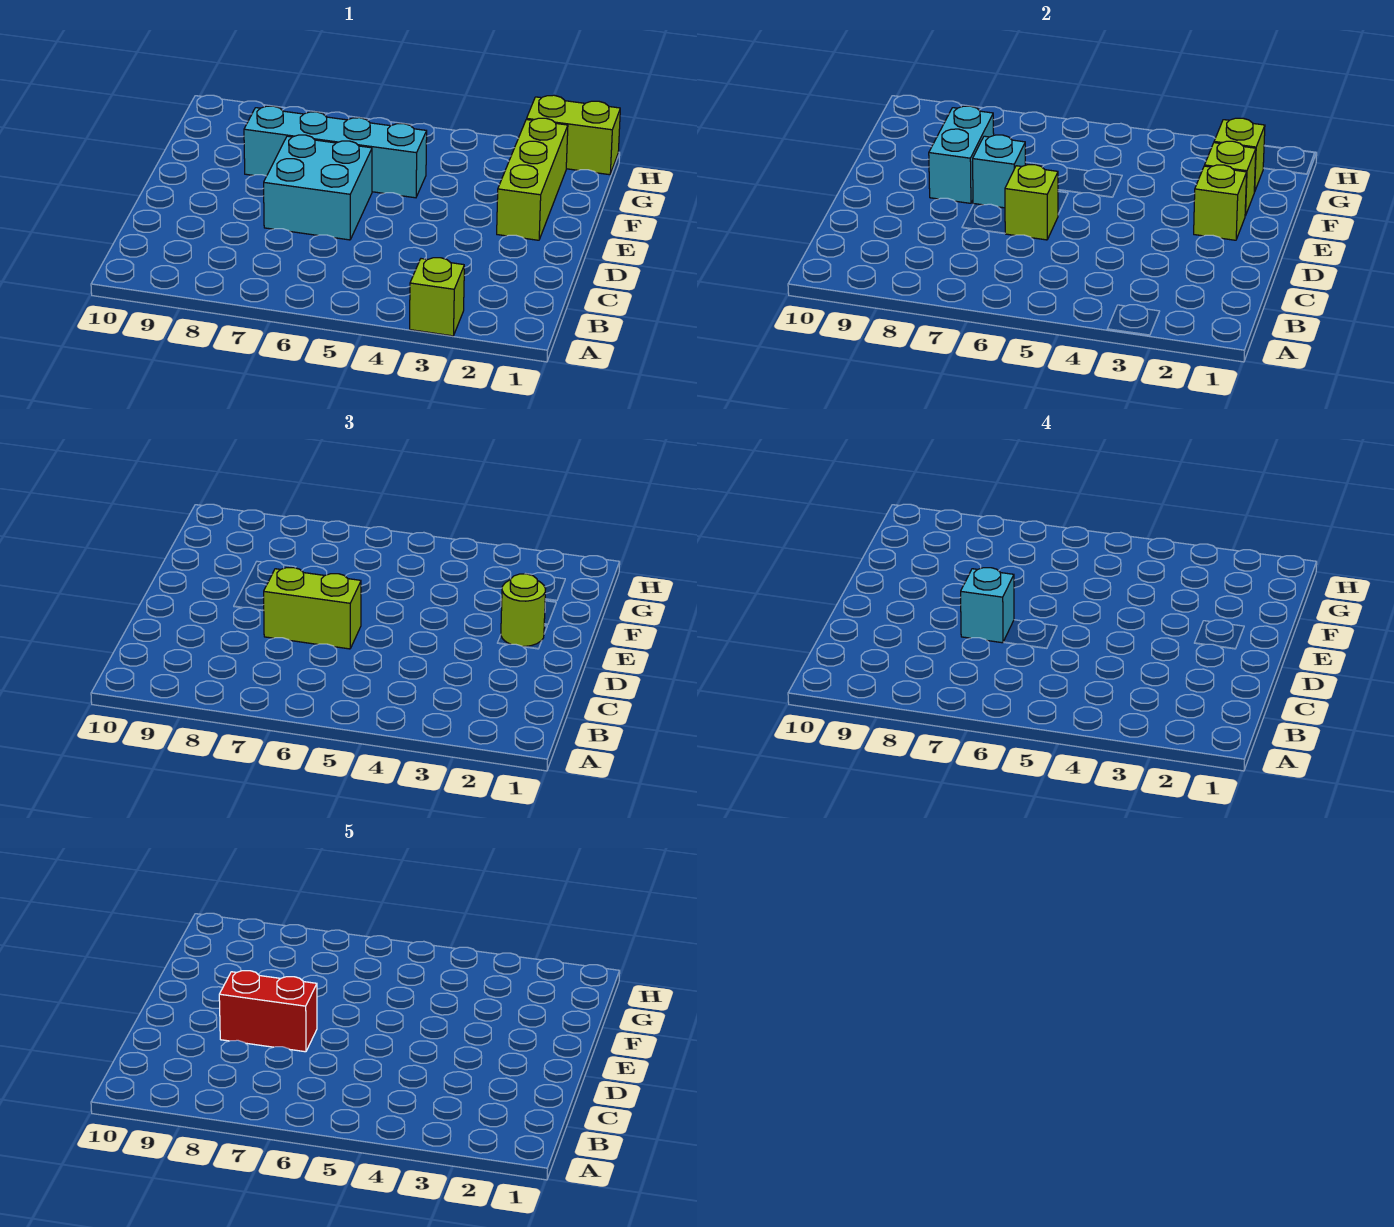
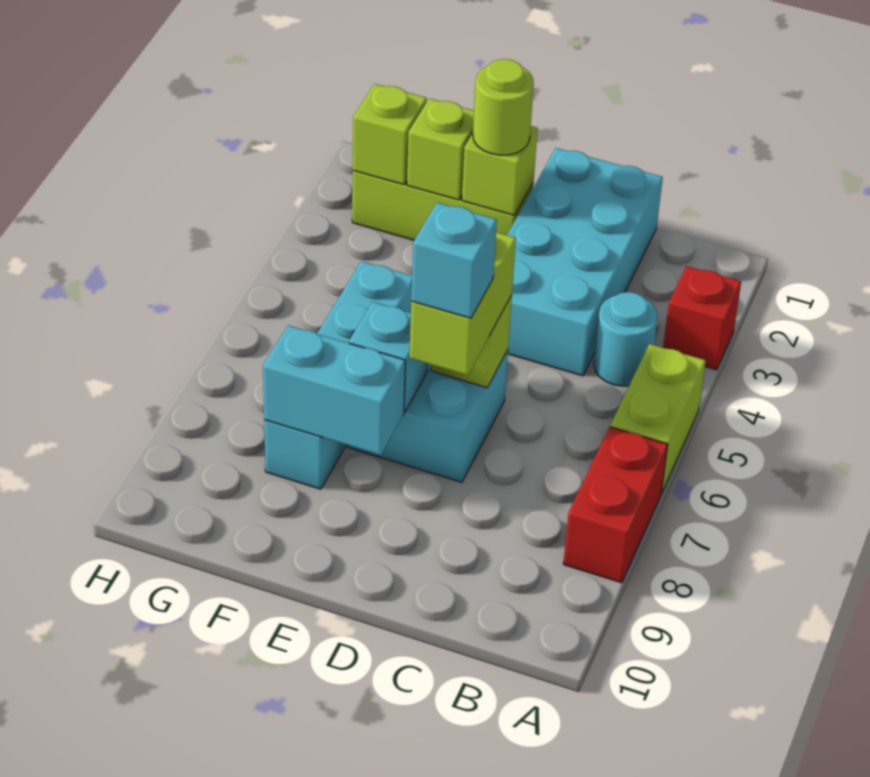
lime 1x1 brick [410,258,464,336] -> red 1x1 brick [663,266,741,370]
none -> cyan 1x1 round brick [594,292,658,386]
none -> cyan 2x4 brick [507,148,663,376]
red 1x2 brick [219,971,317,1052] -> red 1x2 brick moved to [563,427,668,583]
lime 1x2 brick [527,95,620,175] -> lime 1x2 brick moved to [610,344,706,493]

